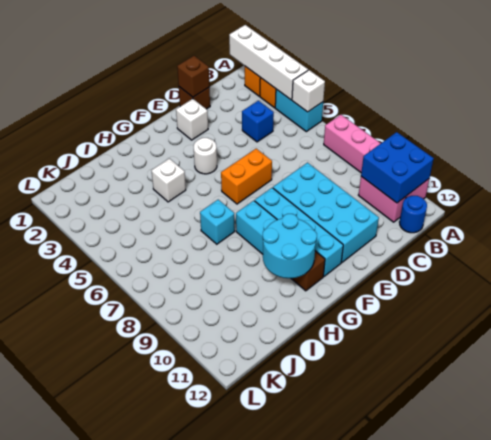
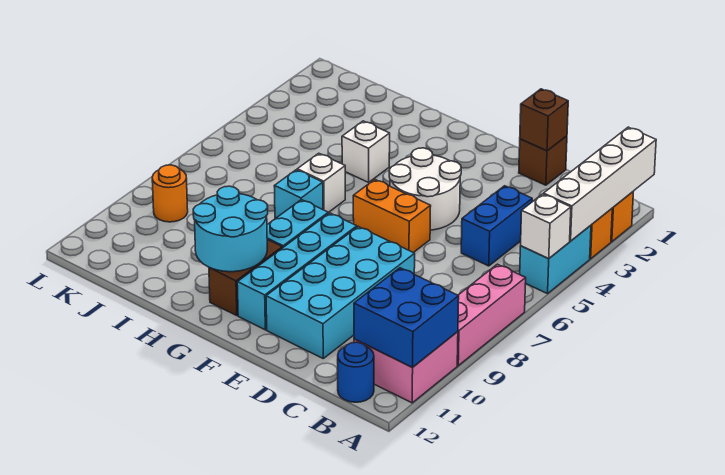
blue 1x1 brick [242,101,274,142] -> blue 1x2 brick [461,186,532,266]
white 1x1 brick [176,99,208,140] -> white 1x1 brick moved to [297,153,345,212]
white 1x1 round brick [194,138,217,174] -> white 2x2 round brick [389,148,461,230]
none -> orange 1x1 round brick [152,165,188,222]

